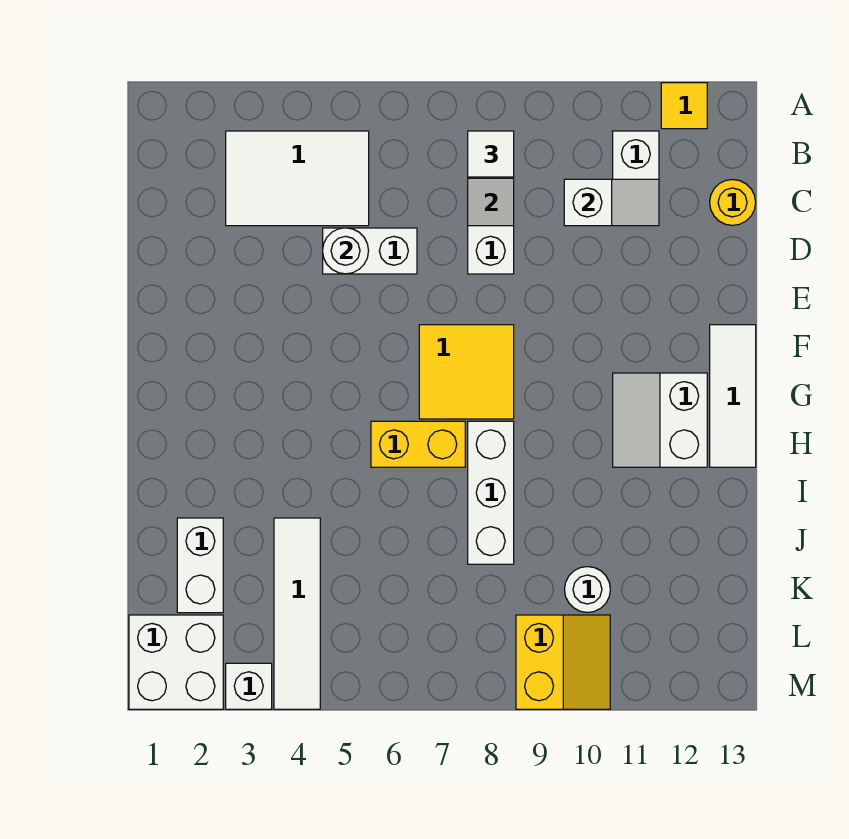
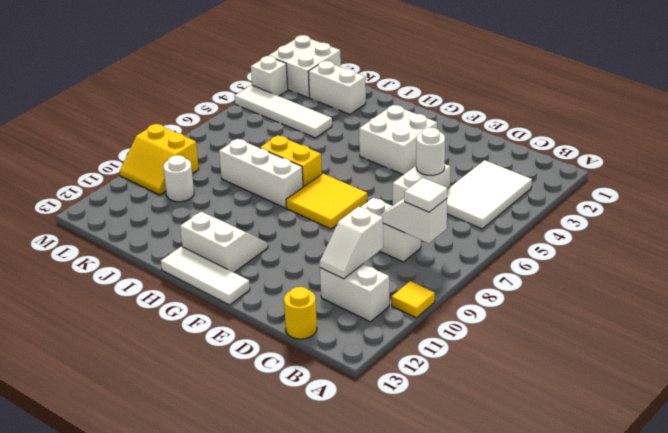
yellow 1x1 tile [661,83,707,129] -> yellow 1x1 tile moved to [392,281,435,318]
none -> white 2x2 brick [359,105,437,175]
yellow 1x2 brick [371,421,465,467] -> yellow 1x2 brick turned to [260,135,322,187]

